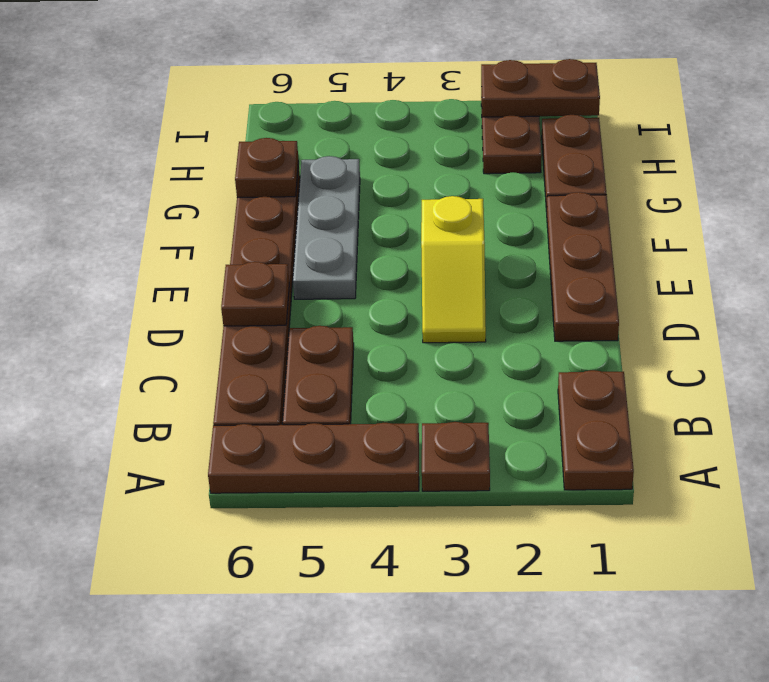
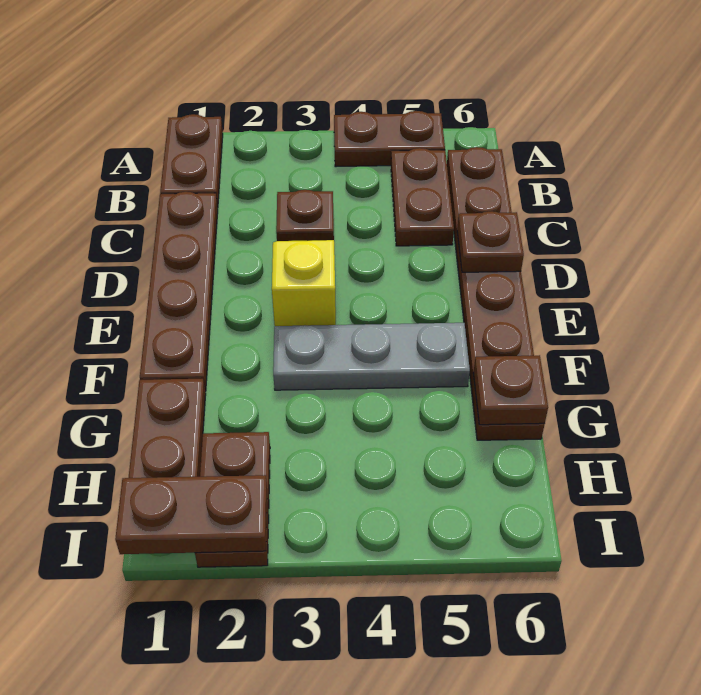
brown 1x1 plate [422,422,490,491] -> brown 1x1 plate moved to [276,190,334,241]
brown 1x3 plate [208,423,419,493] -> brown 1x2 plate [334,111,445,167]
brown 1x3 plate [546,192,619,341] -> brown 1x4 plate [140,192,218,391]
grey 1x3 plate [293,156,360,299] -> grey 1x3 plate turned to [273,323,470,390]

